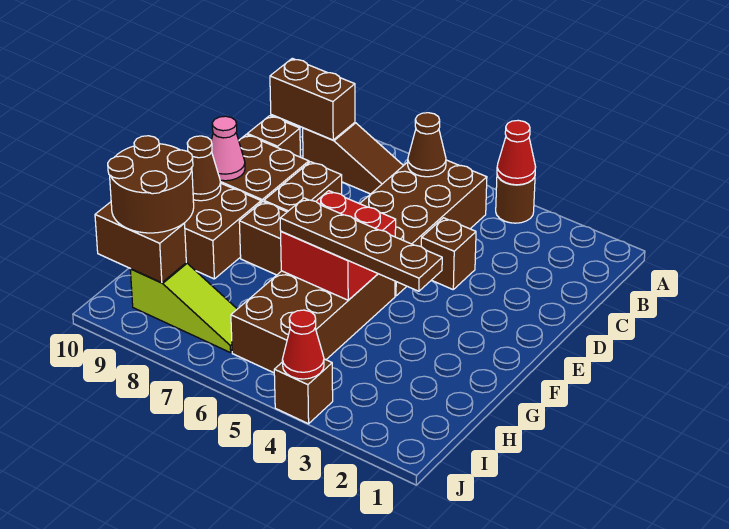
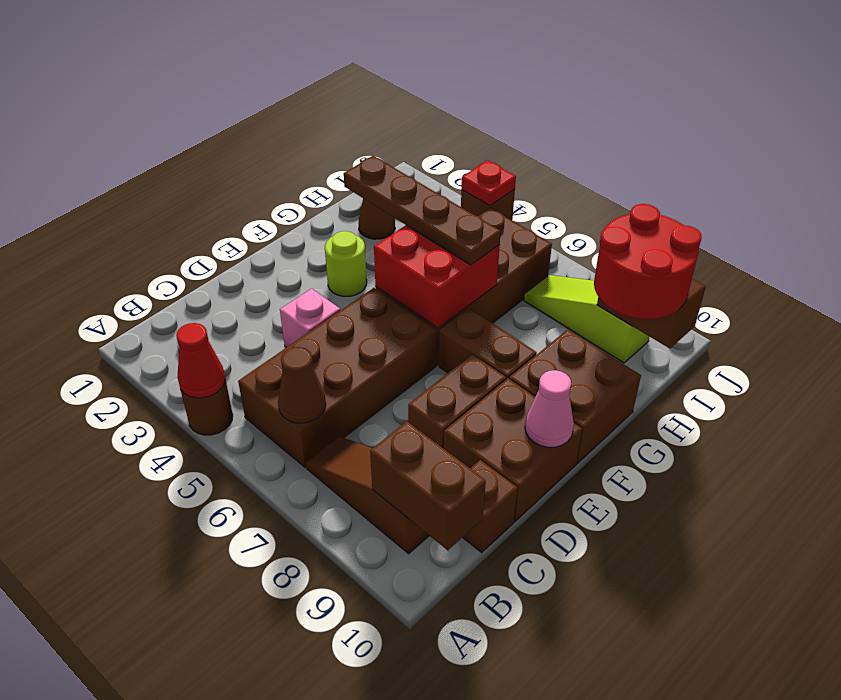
brown 1x1 brick [421,218,476,289] -> pink 1x1 brick [280,289,340,348]
none -> lime 1x1 round brick [325,231,367,296]
brown 1x1 cone [187,136,221,201] -> brown 1x1 cone moved to [358,199,395,239]
brown 2x2 round brick [108,136,194,233] -> red 2x2 round brick [594,204,702,319]
red 1x1 cone [282,310,324,379] -> red 1x1 plate [461,160,516,206]

